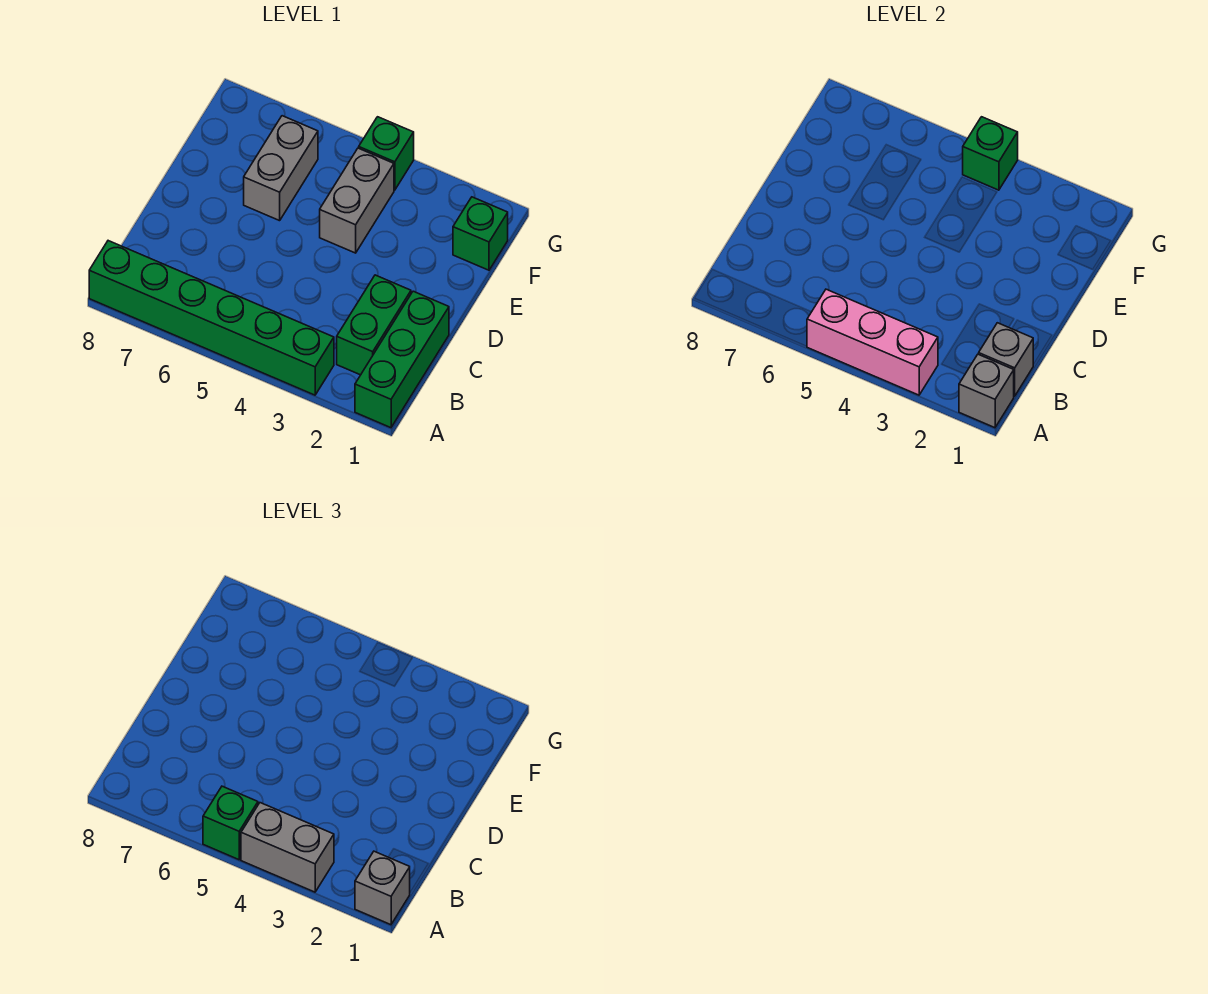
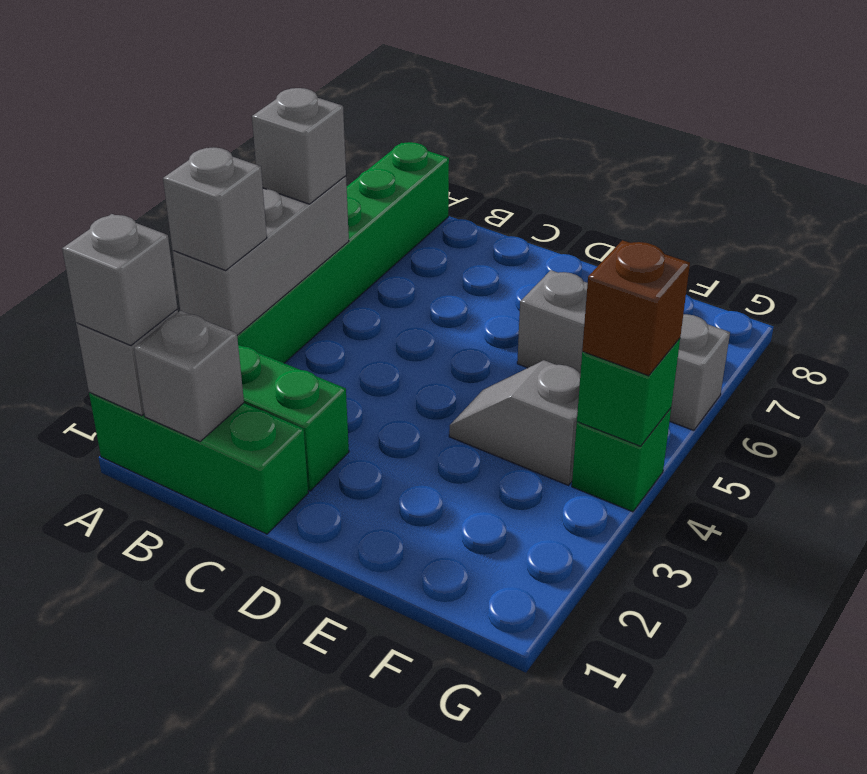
pink 1x3 brick [807,289,938,395] -> grey 1x3 brick [173,176,349,335]
grey 1x2 brick [241,803,334,892] -> grey 1x1 brick [163,147,267,270]
green 1x1 brick [203,786,258,860] -> grey 1x1 brick [252,88,346,204]
grey 1x2 brick [320,148,394,253] -> grey 1x2 slope [449,360,580,485]
grey 1x2 brick [244,116,318,221] -> grey 1x3 brick [517,270,730,430]
green 1x1 brick [453,197,508,270] -> none
none -> brown 1x1 brick [582,240,690,376]

